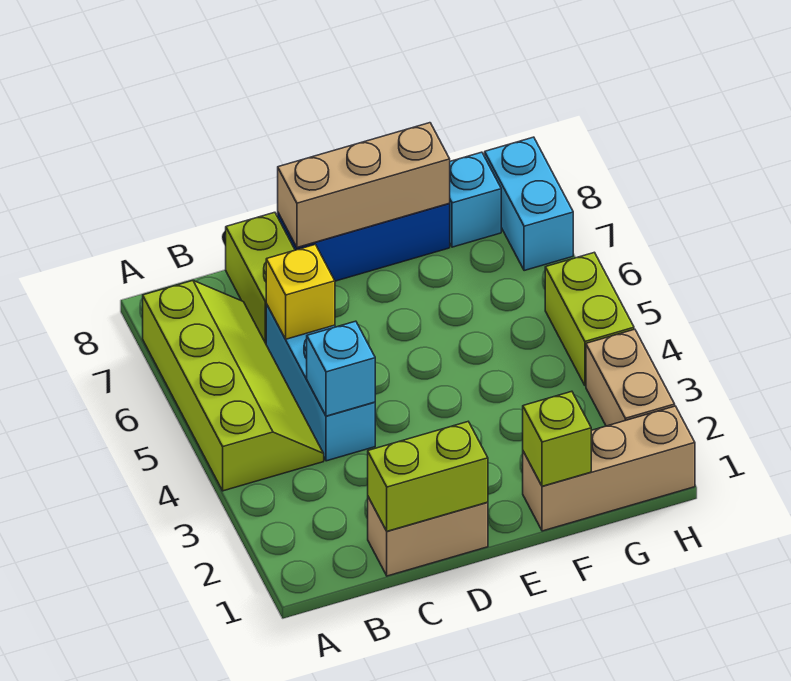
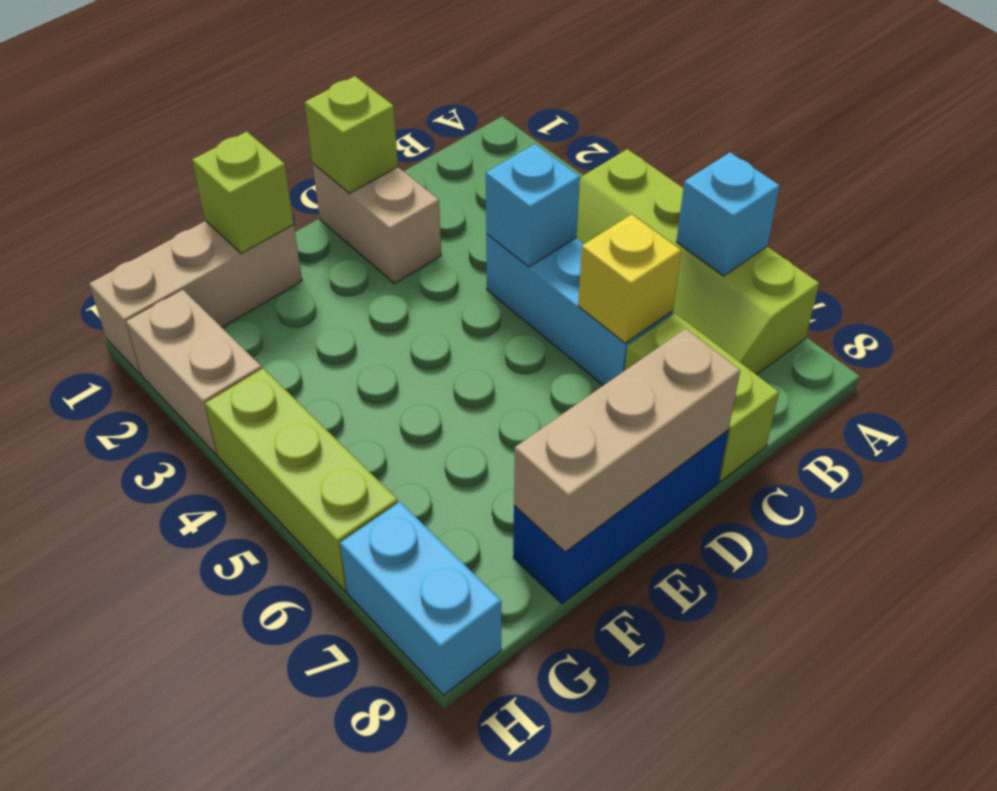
tan 1x2 brick [368,497,488,576] -> tan 1x2 brick turned to [313,164,441,284]
lime 1x2 brick [368,422,488,531] -> lime 1x1 brick [305,76,398,193]
cyan 1x1 brick [450,152,501,247] -> cyan 1x1 brick moved to [676,152,780,276]
lime 1x2 brick [545,252,634,386] -> lime 1x3 brick [205,368,398,592]

